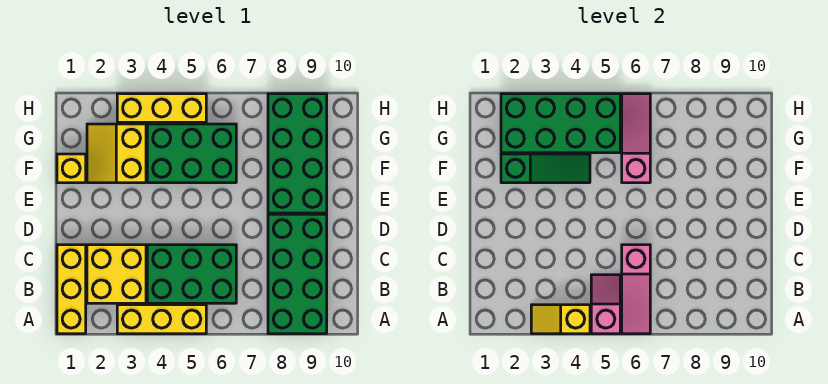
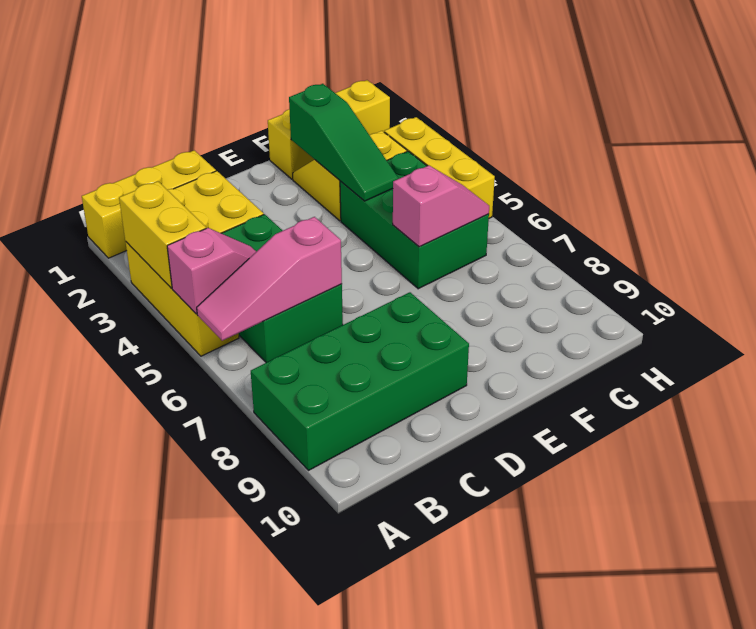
yellow 1x2 slope [531,305,590,334] -> yellow 1x2 brick [119,181,206,288]
green 2x4 brick [268,94,327,213] -> none
yellow 1x1 brick [57,154,86,183] -> yellow 1x3 brick [268,80,390,179]
pink 1x3 slope [622,94,650,183] -> pink 1x2 slope [393,166,489,247]
green 2x4 brick [501,94,620,153] -> none

